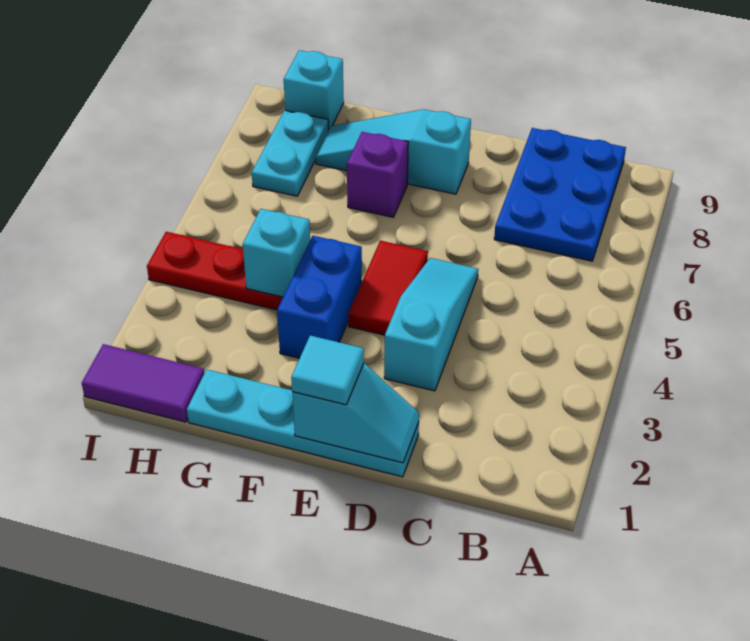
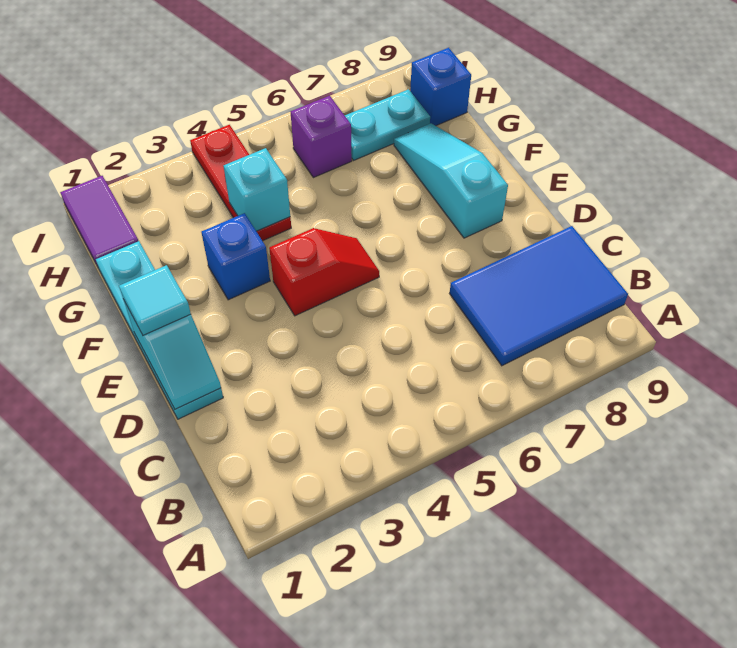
blue 2x3 plate [494,128,626,261] -> blue 2x3 tile [450,226,628,366]
cyan 1x3 slope [384,258,478,391] -> none
red 1x2 tile [349,241,428,335] -> red 1x2 slope [269,228,379,316]
blue 1x2 brick [277,236,362,358] -> blue 1x1 brick [202,213,270,300]
purple 1x1 brick [347,132,408,217] -> purple 1x1 brick moved to [291,96,352,178]
cyan 1x1 brick [284,50,344,130] -> blue 1x1 brick [410,48,471,126]

